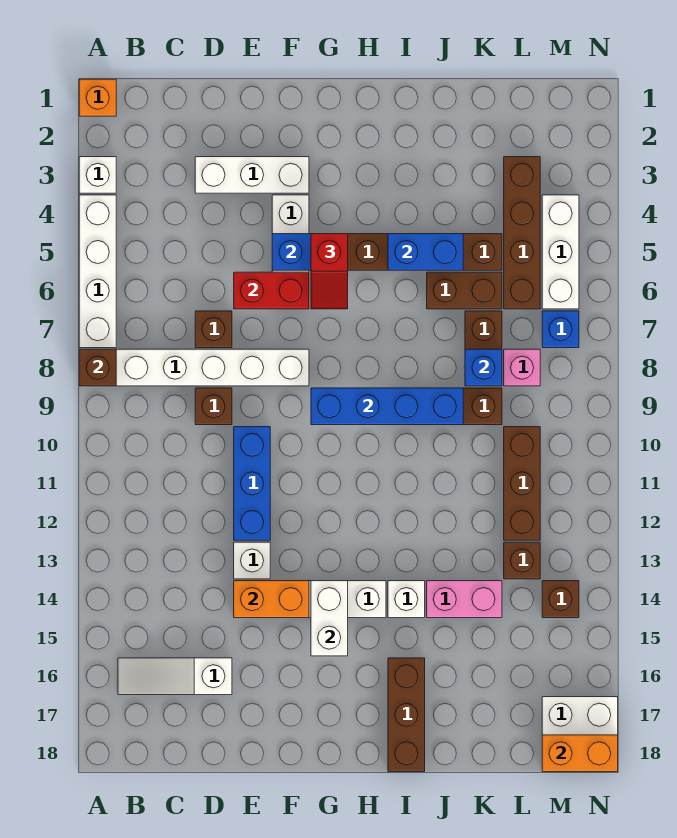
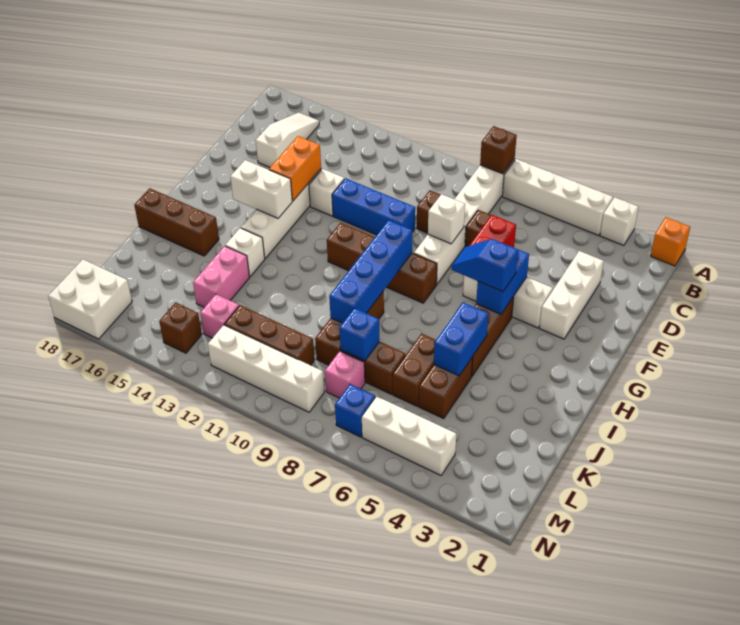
none -> white 1x1 brick [428,194,465,244]
red 1x2 slope [311,234,348,309] -> blue 1x2 slope [451,239,518,292]
brown 1x4 brick [504,157,540,309] -> brown 1x4 brick moved to [327,223,437,303]
brown 1x1 brick [504,542,540,579] -> pink 1x1 brick [200,294,239,338]
none -> white 1x4 brick [208,325,324,412]
orange 1x2 brick [542,735,618,772] -> none

